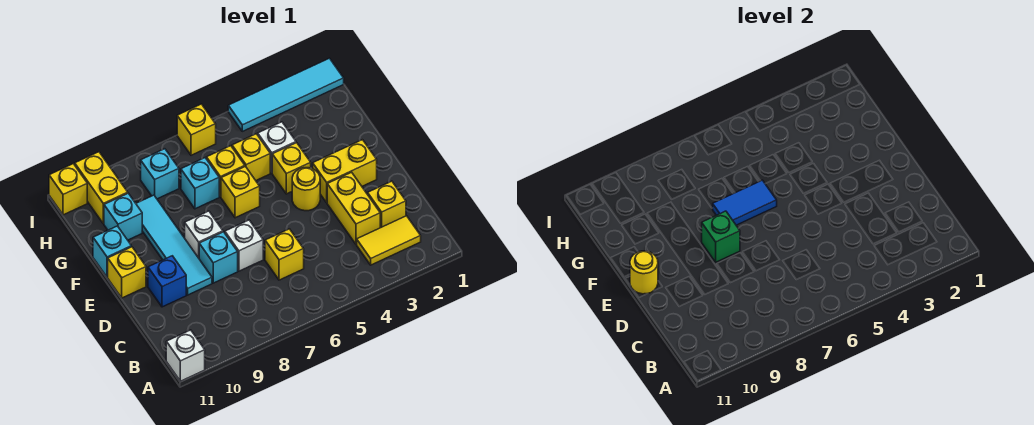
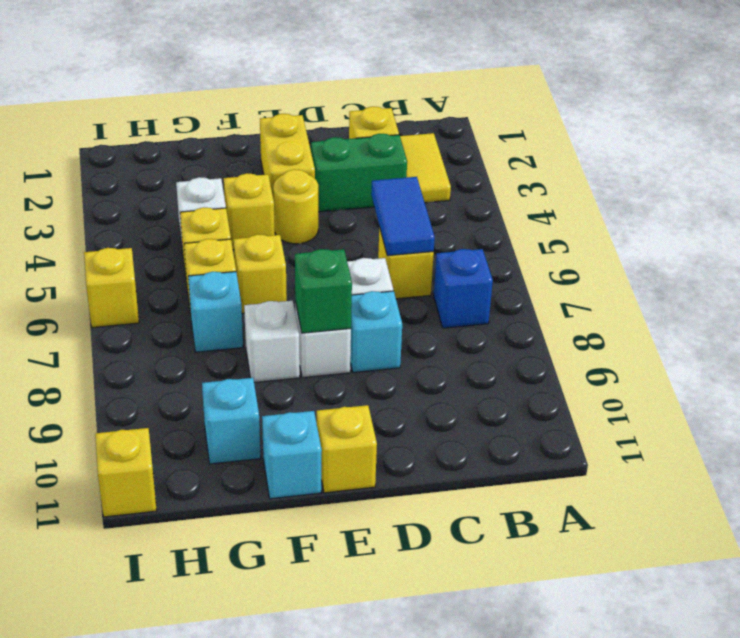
white 1x1 brick [166,330,205,381] -> white 1x1 brick moved to [244,301,300,382]
yellow 1x2 brick [327,172,380,244] -> green 1x2 brick [311,134,407,212]
cyan 1x4 tile [136,195,212,295] -> none
blue 1x1 brick [148,256,186,307] -> blue 1x1 brick moved to [434,249,493,328]
yellow 1x1 round brick [630,251,658,294] -> none
blue 1x2 tile [713,180,777,225] -> blue 1x2 tile moved to [371,177,435,256]
cyan 1x1 brick [141,149,179,199] -> none
yellow 1x2 brick [75,152,128,224] -> none
cyan 1x4 tile [228,58,344,131] -> none

